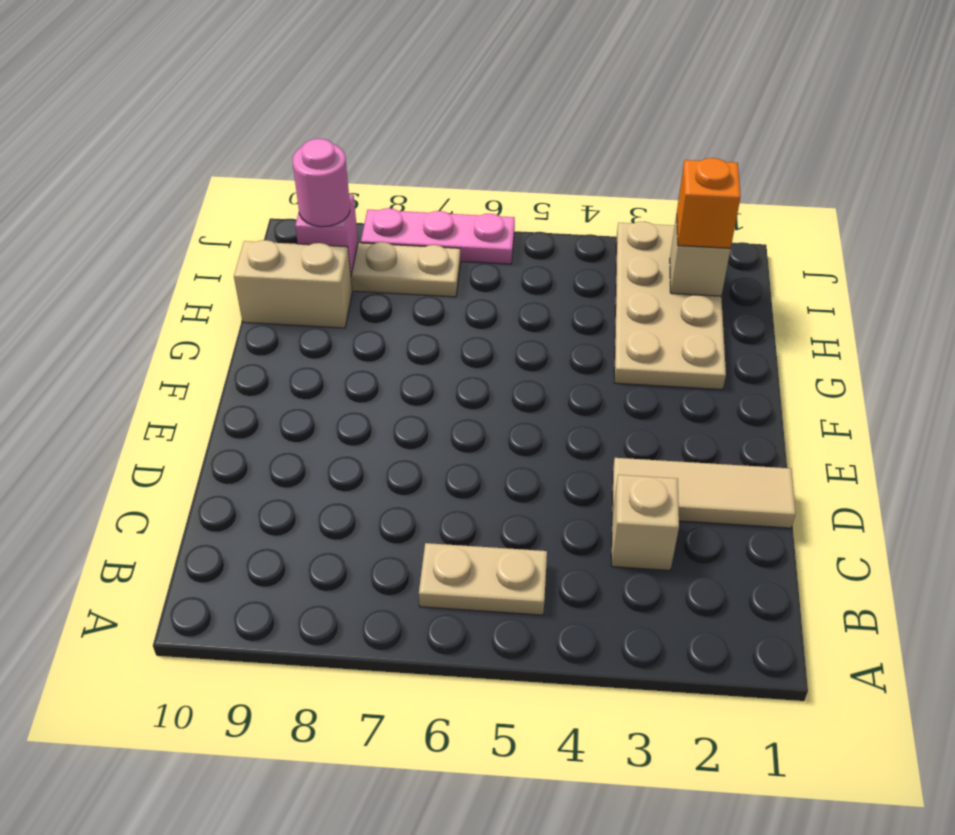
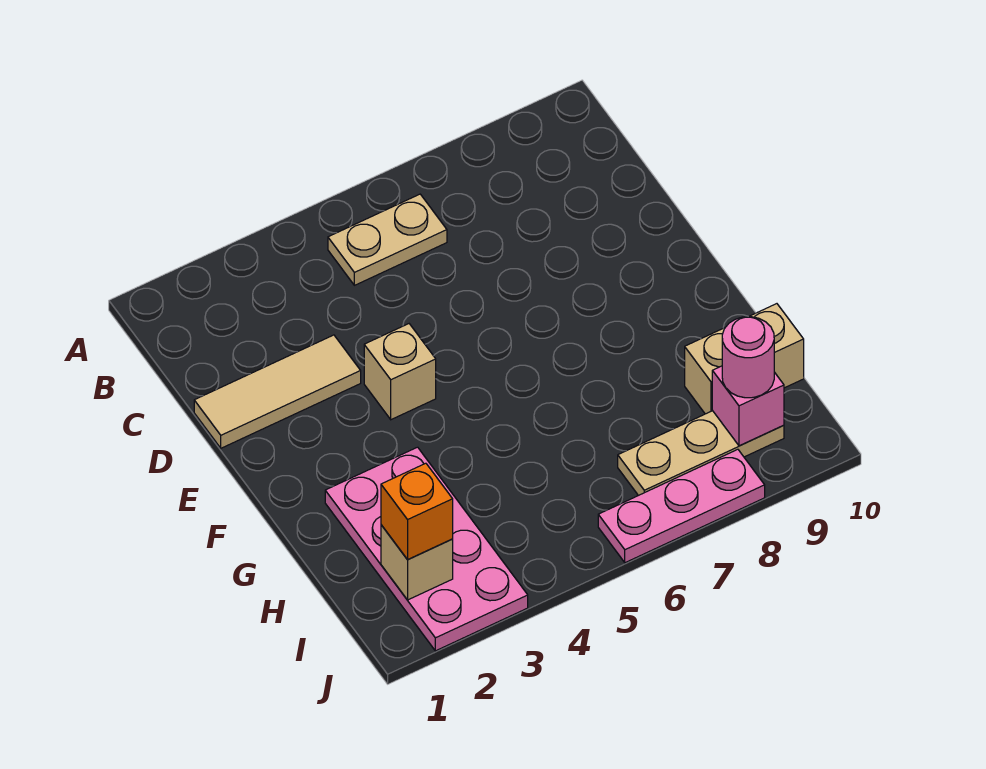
tan 1x1 brick [611,475,679,570] -> tan 1x1 brick moved to [364,324,436,420]
tan 2x4 plate [614,222,726,390] -> pink 2x4 plate [325,447,528,651]

